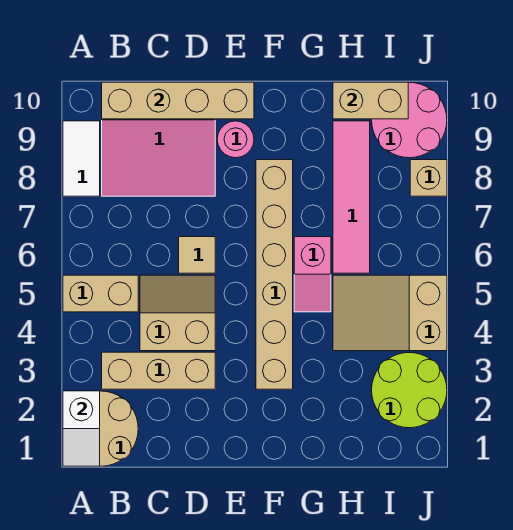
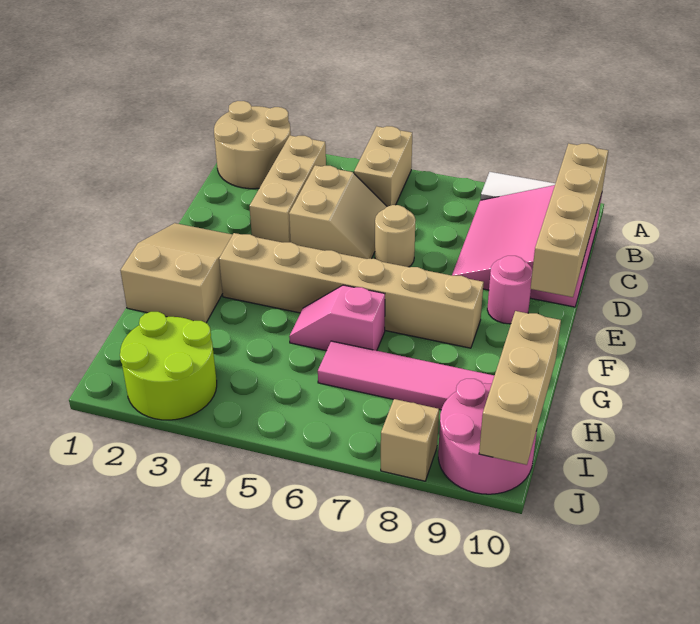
white 1x2 slope [63,391,100,466] -> none
tan 1x1 tile [179,237,215,273] -> tan 1x1 round brick [375,205,416,267]
tan 2x3 slope [333,275,447,351] -> tan 2x3 slope moved to [120,223,233,323]
tan 1x2 brick [333,82,408,119] -> tan 1x3 brick [479,311,561,465]

